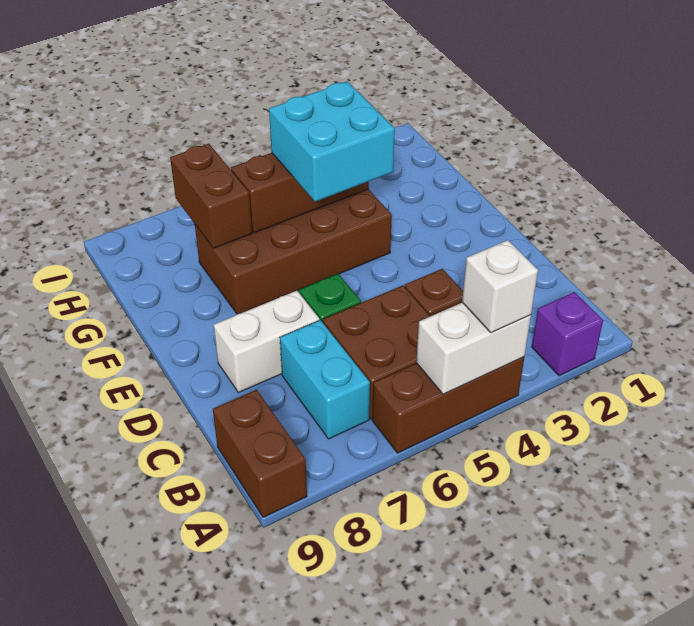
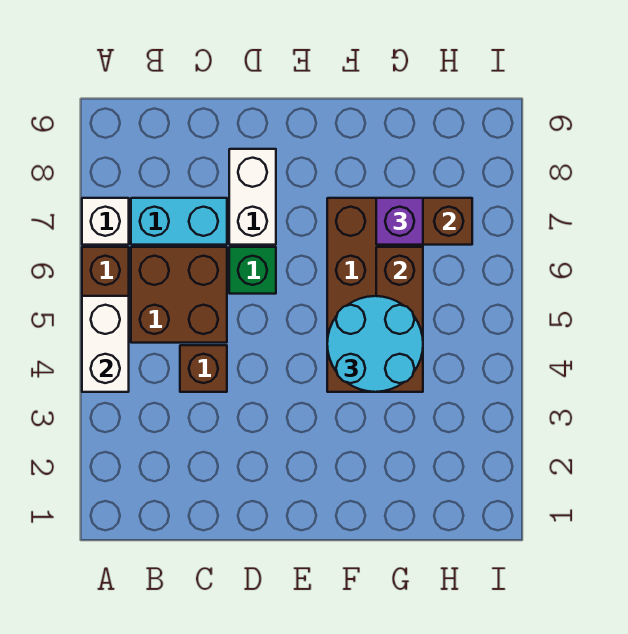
purple 1x1 brick [532,292,603,376] -> purple 1x1 brick moved to [376,198,423,245]
white 1x1 brick [462,240,538,333] -> white 1x1 brick moved to [82,198,129,245]
brown 1x2 brick [213,390,307,517] -> none
cyan 2x2 brick [269,81,395,202] -> cyan 2x2 round brick [327,296,423,392]

